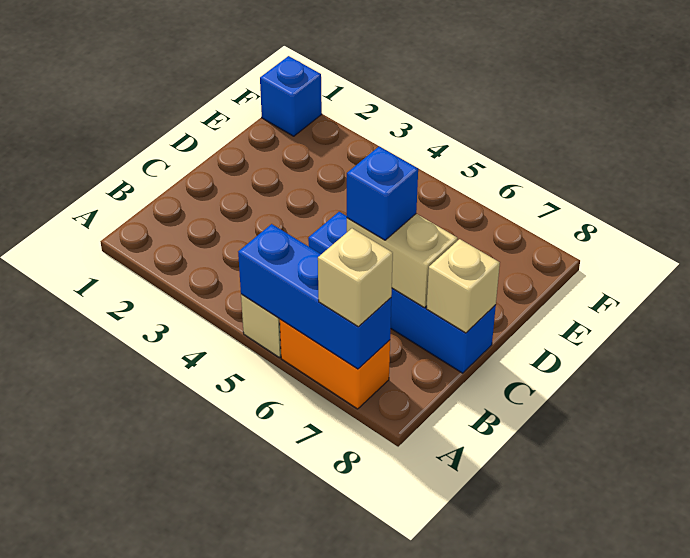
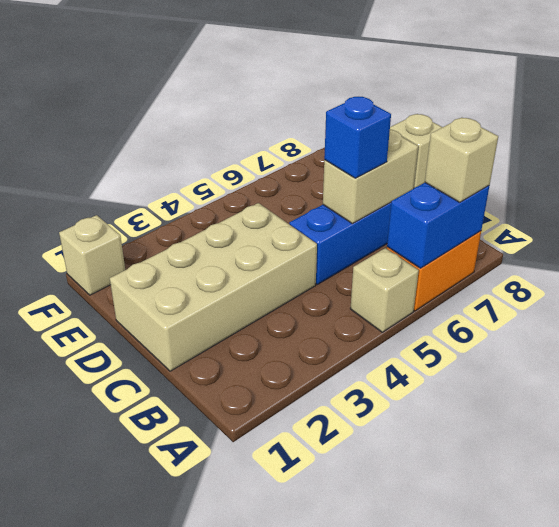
blue 1x3 brick [238,224,391,369] -> blue 1x2 brick [387,183,489,268]
none -> tan 2x4 brick [110,203,317,371]
blue 1x1 brick [260,56,322,136] -> tan 1x1 brick [59,215,125,295]

